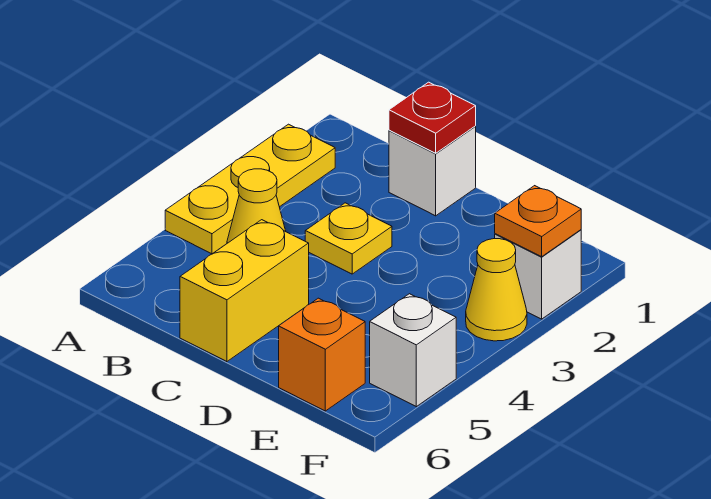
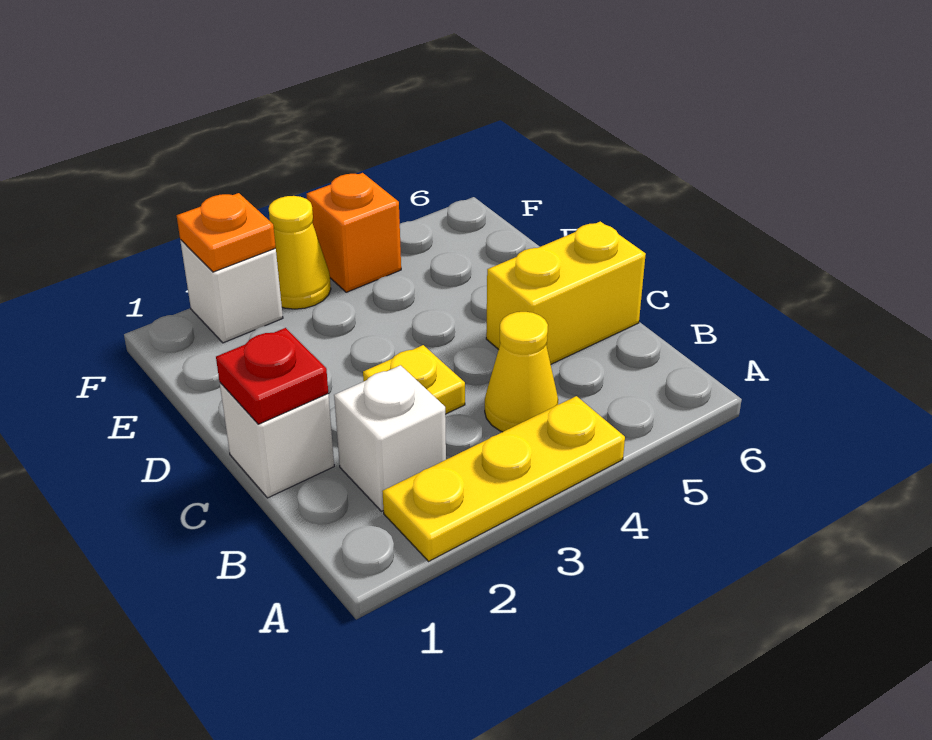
orange 1x1 brick [279,298,365,411] -> orange 1x1 brick moved to [307,173,401,292]
white 1x1 brick [370,294,456,407] -> white 1x1 brick moved to [334,365,446,511]

